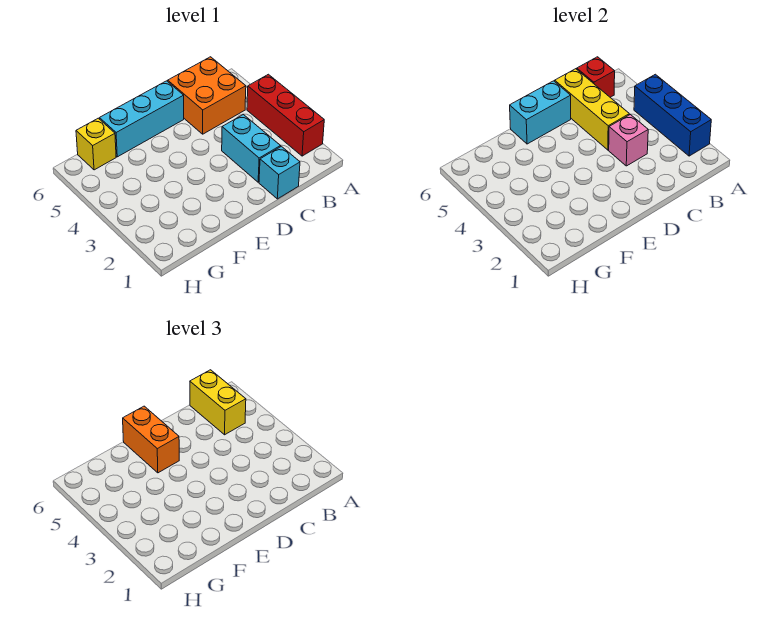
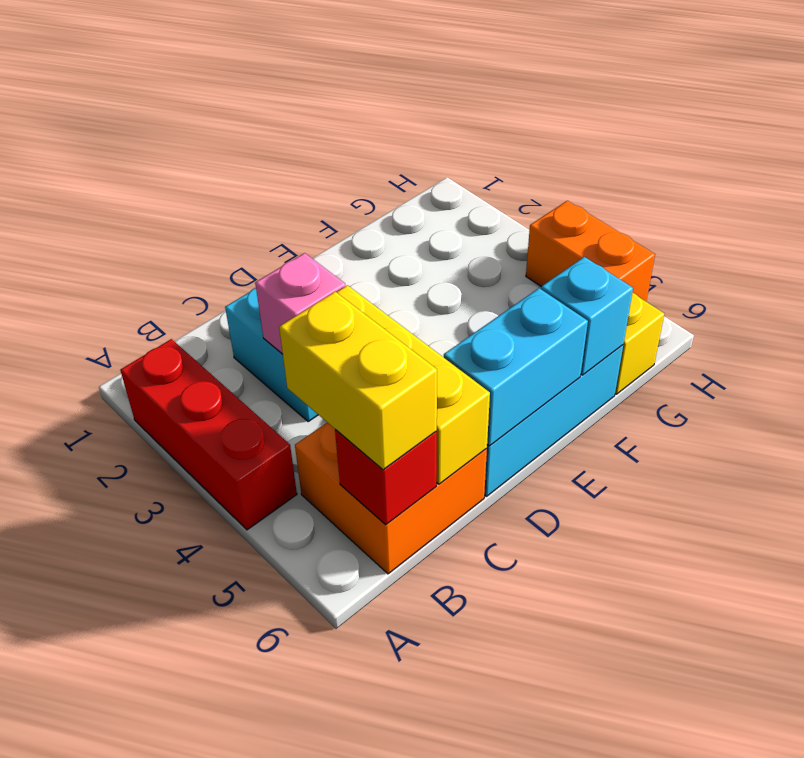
blue 1x3 brick [634,74,711,156] -> none
cyan 1x1 brick [259,146,300,199] -> cyan 1x1 brick moved to [541,257,633,375]
orange 1x2 brick [123,406,179,473] -> orange 1x2 brick moved to [526,201,655,301]

